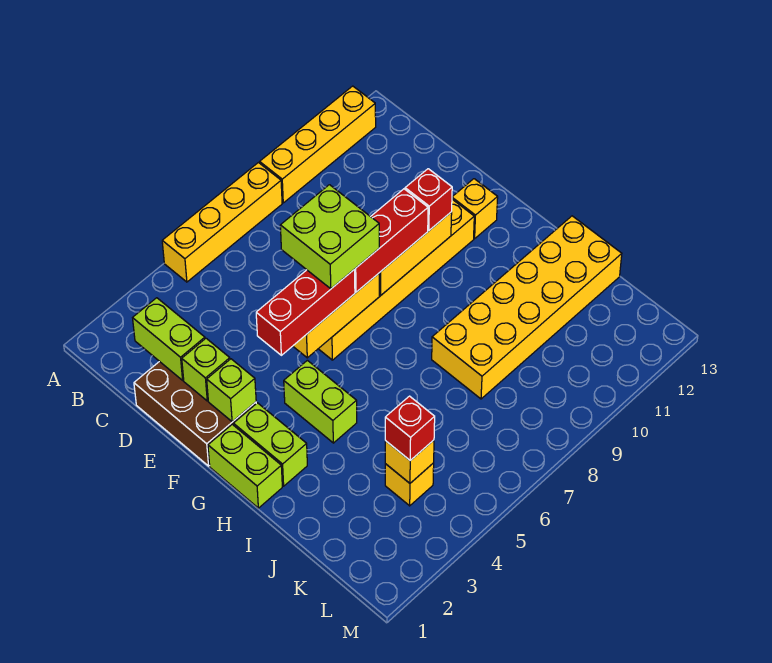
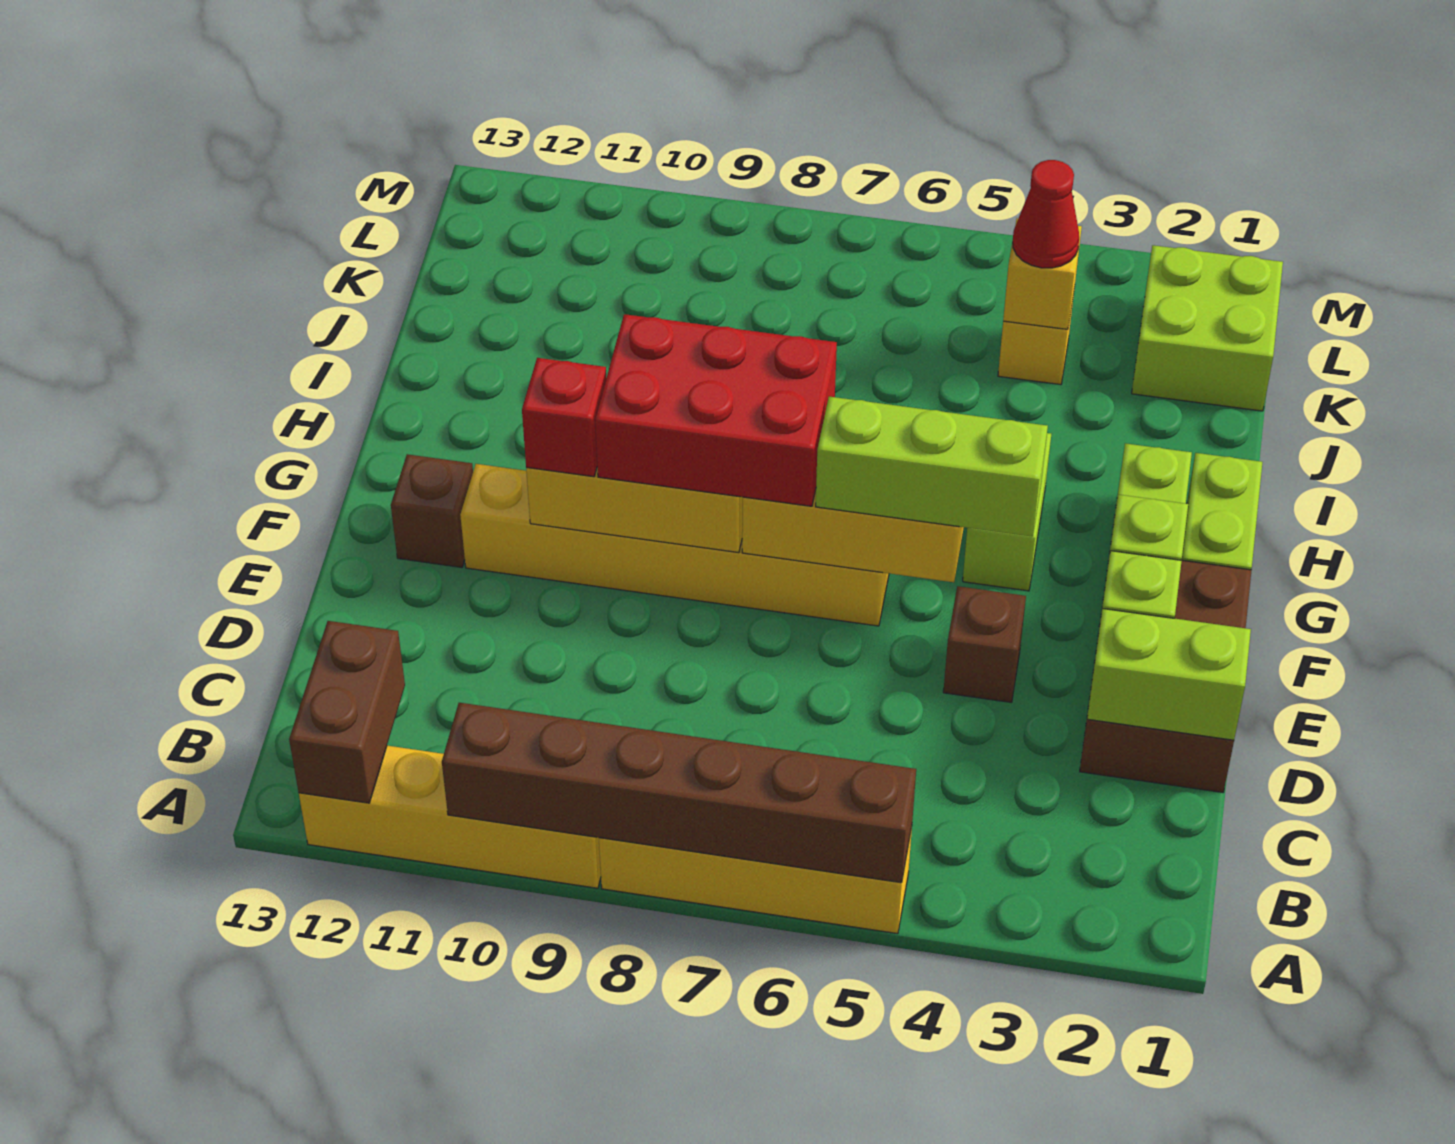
none -> brown 1x6 brick [442,703,916,883]
none -> brown 1x2 brick [289,621,405,803]
lime 1x2 brick [133,298,205,380] -> lime 1x2 brick turned to [1087,608,1251,740]
none -> brown 1x1 brick [943,586,1026,702]
lime 2x2 brick [280,185,379,289] -> lime 2x2 brick moved to [1132,245,1283,411]
red 1x3 brick [256,270,355,355] -> lime 1x3 brick [816,397,1048,537]
red 1x3 brick [354,189,428,292] -> red 2x3 brick [595,314,837,506]
yellow 1x1 brick [452,179,498,239] -> brown 1x1 brick [391,454,473,567]
yellow 2x6 brick [432,216,622,399] -> none
red 1x1 brick [385,396,435,460] -> red 1x1 cone [1013,160,1079,268]

